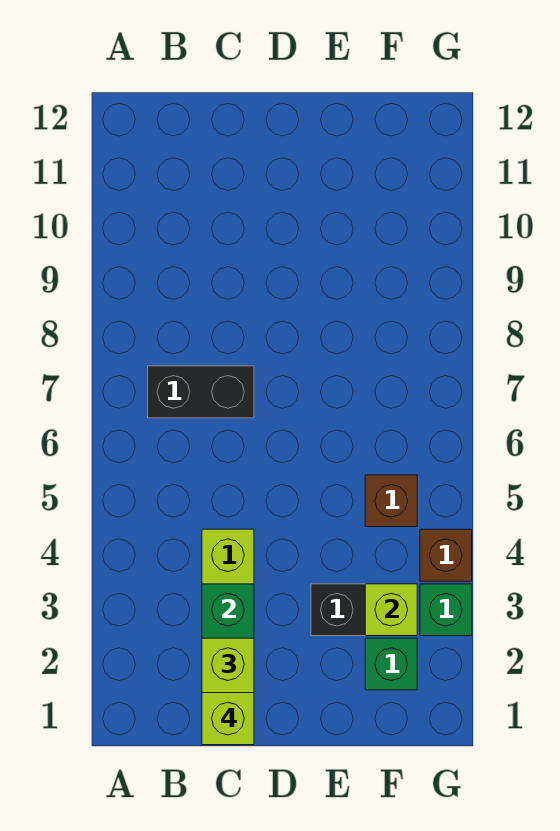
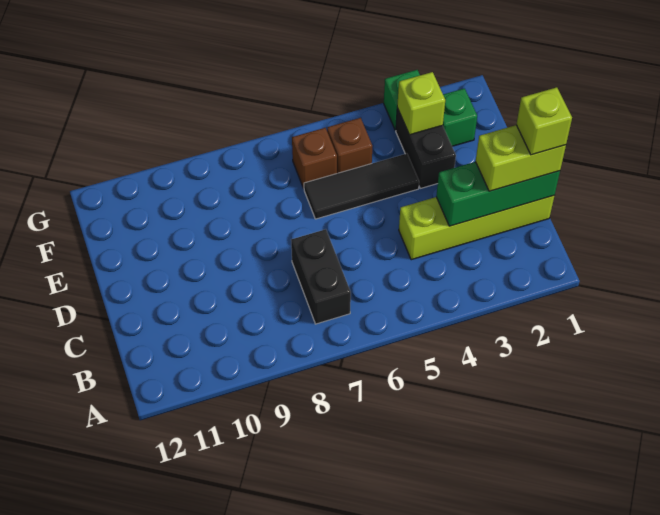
none -> black 1x3 tile [304,154,419,219]
brown 1x1 brick [420,529,472,581] -> brown 1x1 brick moved to [292,128,337,188]

